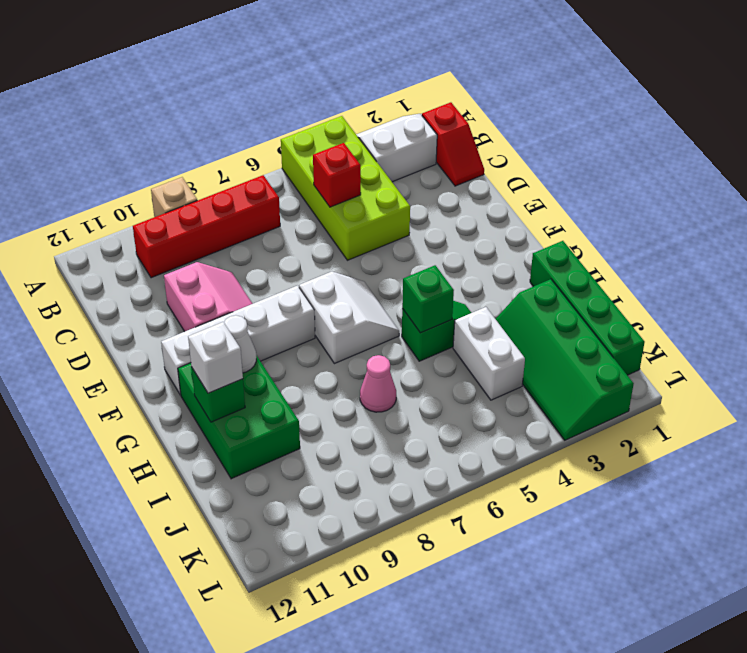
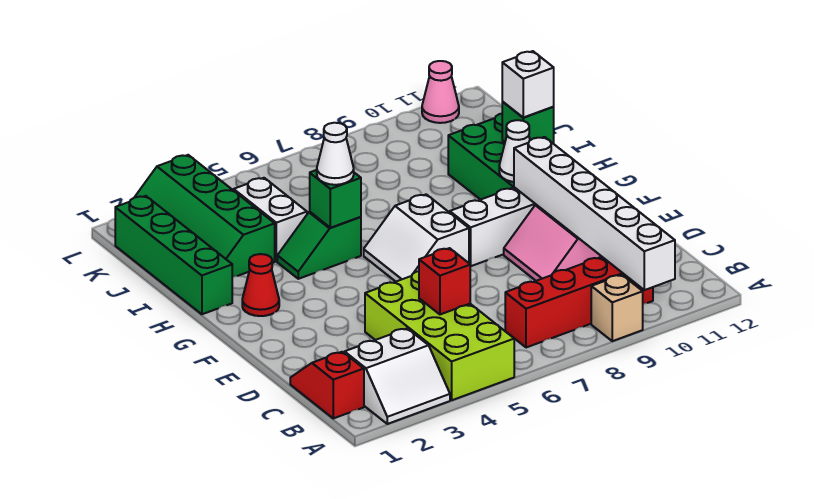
none -> white 1x6 brick [514,137,675,290]
none -> red 1x1 cone [242,254,279,316]
none -> white 1x1 cone [317,123,354,185]
green 2x4 slope [496,279,634,440] -> green 2x4 slope turned to [135,155,275,277]
pink 1x1 cone [360,355,396,412] -> pink 1x1 cone moved to [422,61,459,123]

